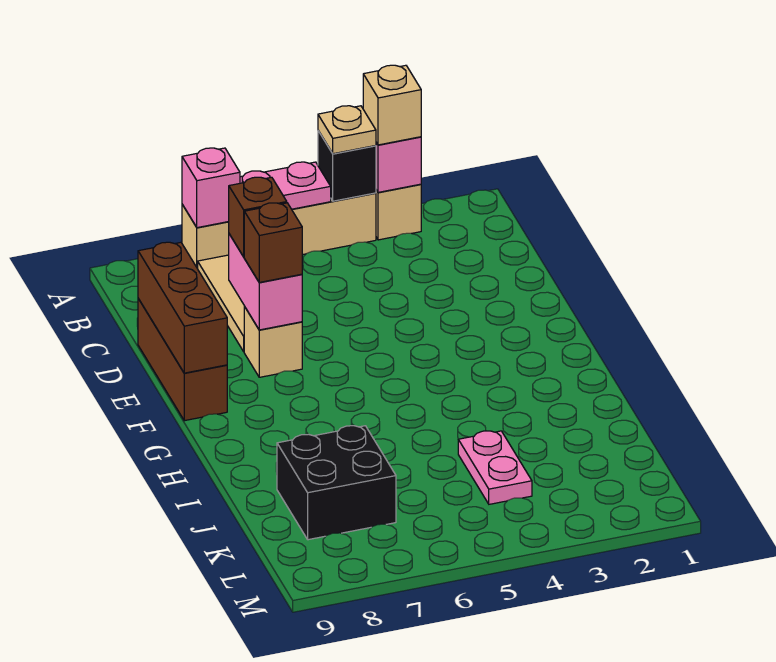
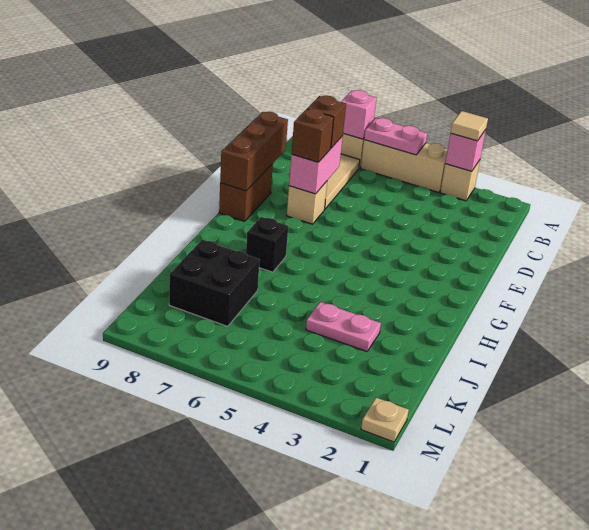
tan 1x1 brick [363,65,421,145] -> tan 1x1 tile [451,111,488,141]
black 1x1 brick [318,131,376,201] -> black 1x1 brick moved to [246,217,288,272]
tan 1x1 plate [318,106,376,154] -> tan 1x1 plate moved to [361,398,409,442]
brown 1x3 brick [138,299,227,421] -> brown 1x2 brick [219,164,273,221]
pink 1x2 plate [458,431,532,504] -> pink 1x2 plate turned to [306,302,381,351]

